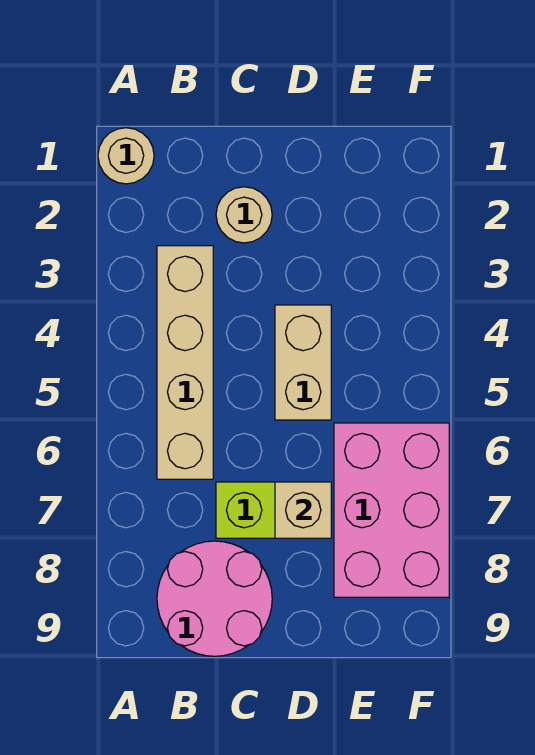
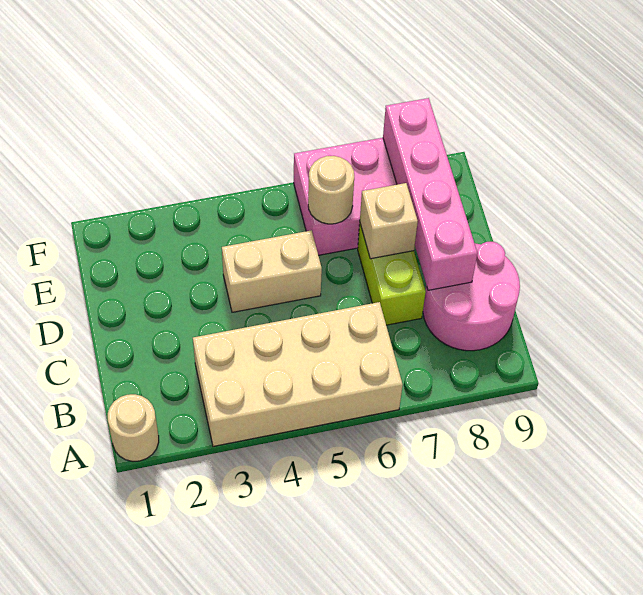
tan 1x4 brick [157,246,213,479] -> tan 2x4 brick [193,302,403,446]
tan 1x1 round brick [216,187,272,243] -> tan 1x1 round brick moved to [308,156,354,224]
none -> pink 1x4 brick [383,98,478,290]

